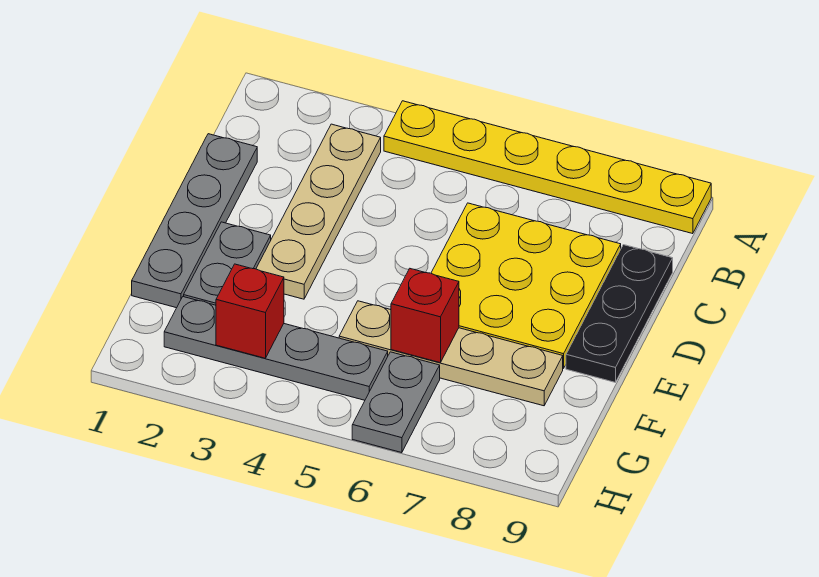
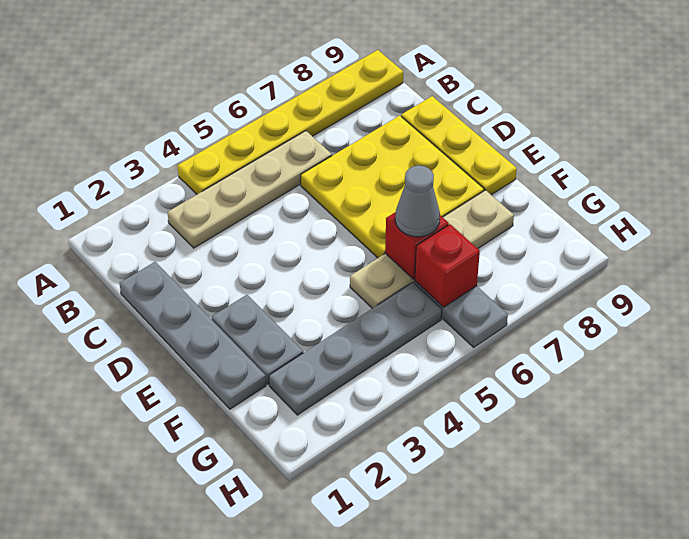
tan 1x4 plate [256,124,381,299] -> tan 1x4 plate turned to [167,131,332,248]
black 1x3 plate [566,245,673,382] -> yellow 1x3 plate [401,96,517,195]
none -> grey 1x1 cone [395,166,440,237]
red 1x1 brick [216,264,284,358] -> red 1x1 brick moved to [415,224,480,307]

